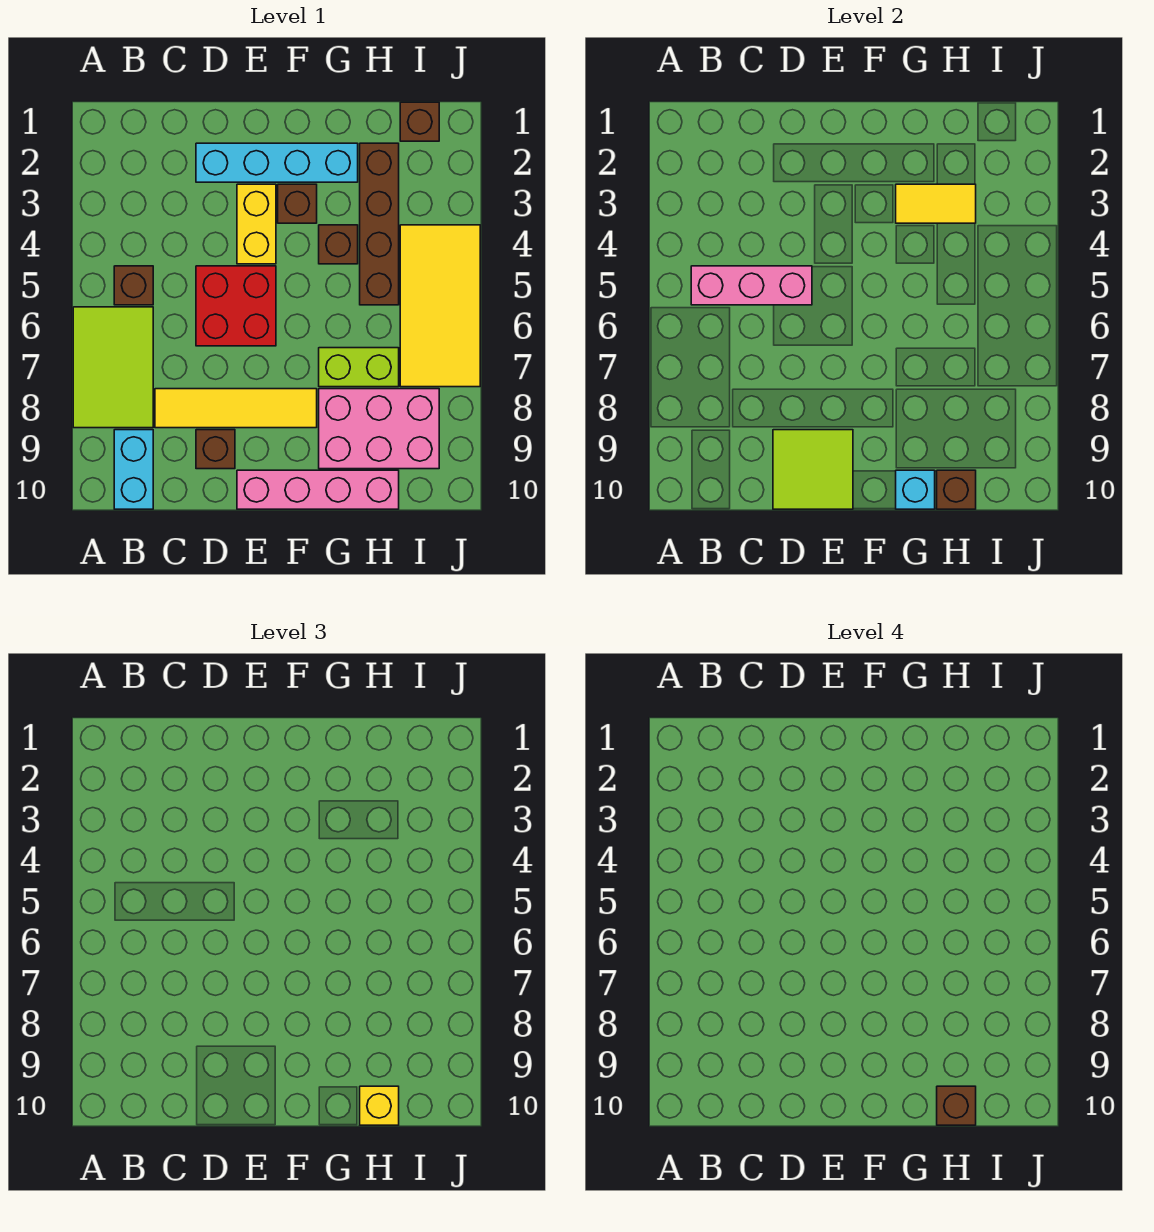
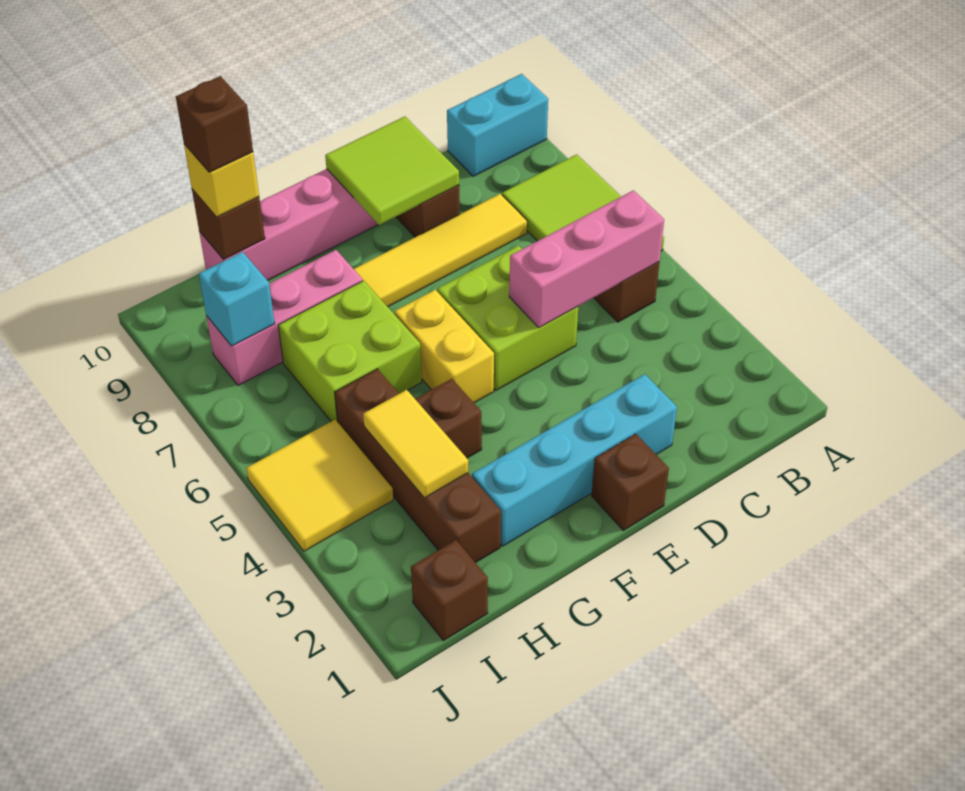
cyan 1x2 brick [114,430,153,509] -> cyan 1x2 brick turned to [447,74,548,176]
red 2x2 brick [196,266,276,346] -> lime 2x2 brick [437,246,578,390]
yellow 1x2 brick [237,184,276,264] -> yellow 1x2 brick moved to [394,290,494,403]
brown 1x1 brick [278,184,317,223] -> brown 1x1 brick moved to [592,434,669,530]
yellow 1x2 tile [896,184,976,223] -> yellow 1x2 tile turned to [363,390,468,498]
lime 1x2 brick [319,348,399,387] -> lime 2x2 brick [278,281,422,422]
pink 2x3 brick [319,389,439,469] -> pink 1x3 brick [206,250,363,386]
cyan 1x1 brick [896,470,935,509] -> cyan 1x1 brick moved to [199,252,275,346]
yellow 2x4 tile [400,225,480,387] -> yellow 2x2 tile [246,420,393,551]

